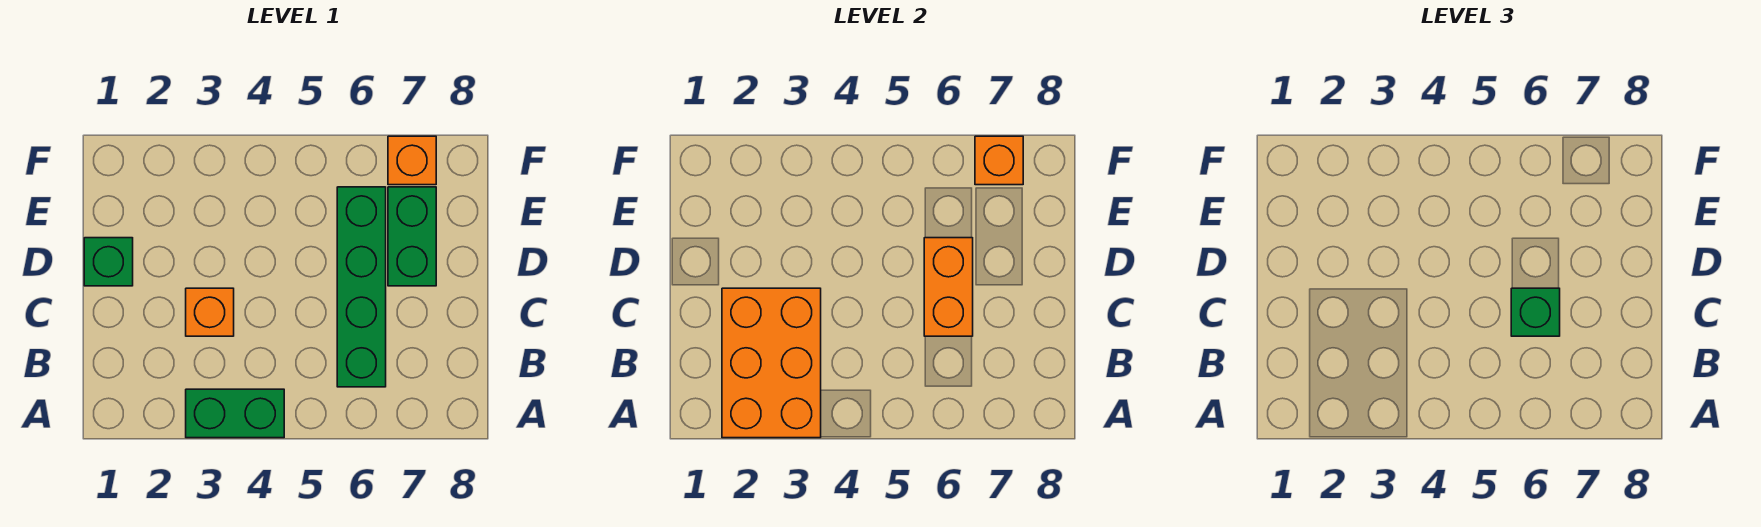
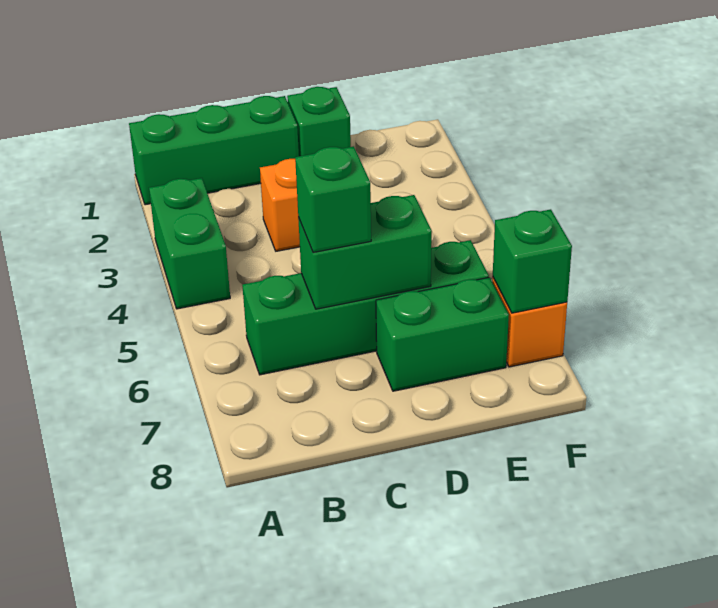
none -> green 1x3 brick [129,96,299,205]
orange 2x3 brick [722,288,821,438] -> none
orange 1x2 brick [924,238,973,336] -> green 1x2 brick [298,195,432,309]
orange 1x1 brick [975,136,1023,185] -> green 1x1 brick [493,209,572,313]

